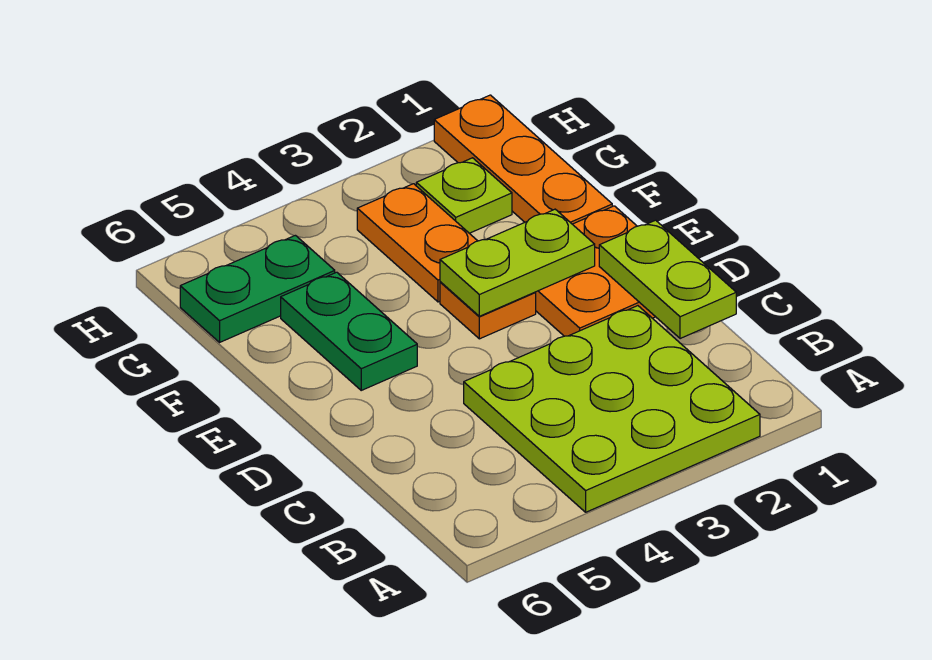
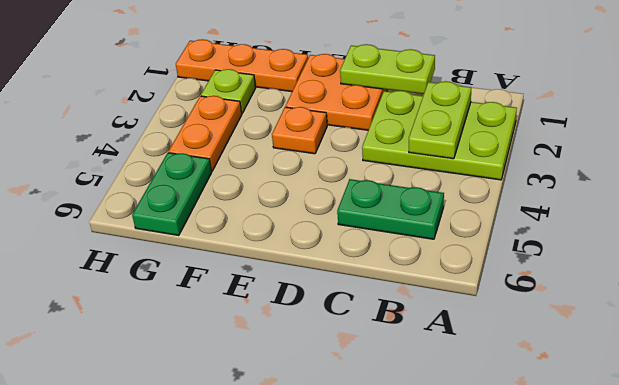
lime 3x3 plate [464,306,760,512] -> lime 2x3 plate [362,91,517,180]
lime 1x2 plate [440,209,595,316] -> lime 1x2 plate moved to [409,81,471,159]
green 1x2 plate [281,272,417,390] -> green 1x2 plate moved to [337,179,444,239]
orange 1x2 plate [357,184,477,302] -> orange 1x2 plate turned to [169,96,242,171]

